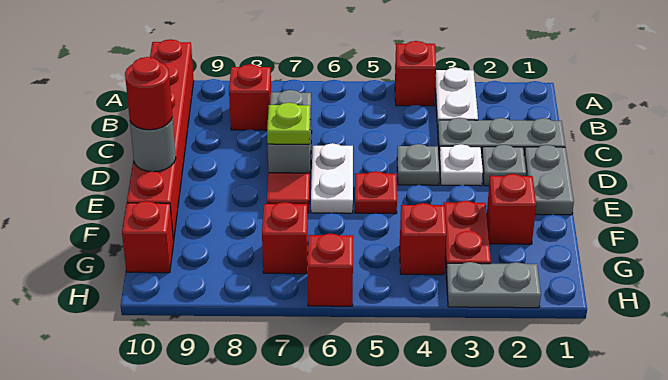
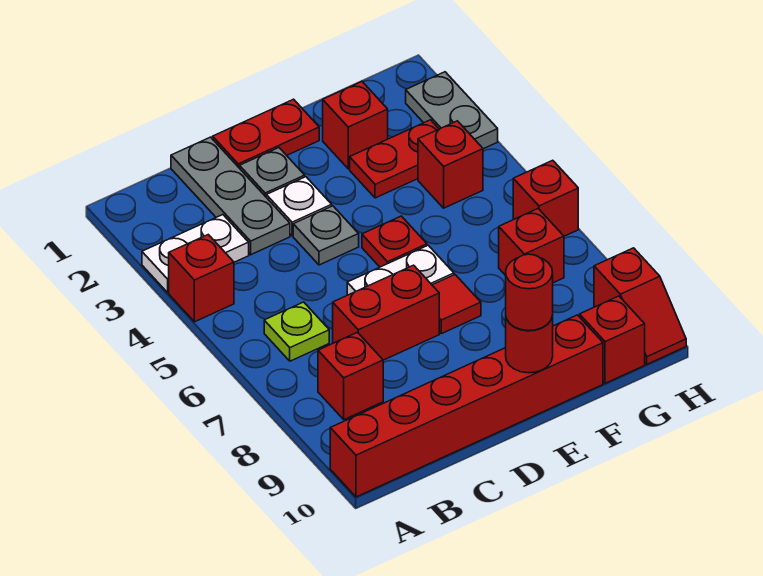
grey 1x2 brick [268,90,312,173] -> red 1x2 brick [333,265,439,360]
grey 1x2 plate [524,145,574,215] -> red 1x2 plate [213,99,319,168]
lime 1x1 plate [267,103,310,144] -> lime 1x1 plate moved to [264,302,329,361]
grey 1x1 round brick [130,117,176,172] -> red 1x1 round brick [506,316,553,373]
none -> red 1x2 slope [594,248,686,364]

